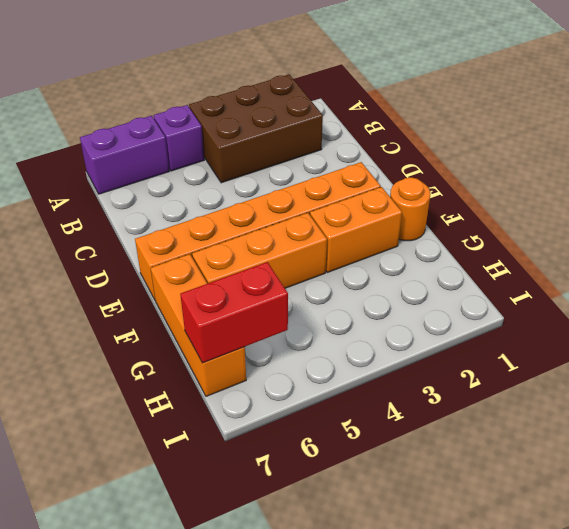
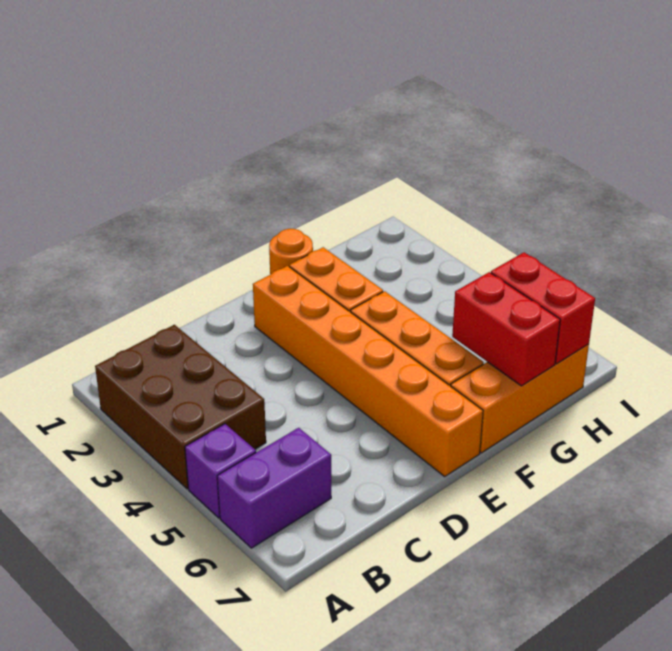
purple 1x2 brick [80,116,169,194] -> purple 1x2 brick turned to [217,428,331,548]
none -> red 1x2 brick [452,272,560,386]

